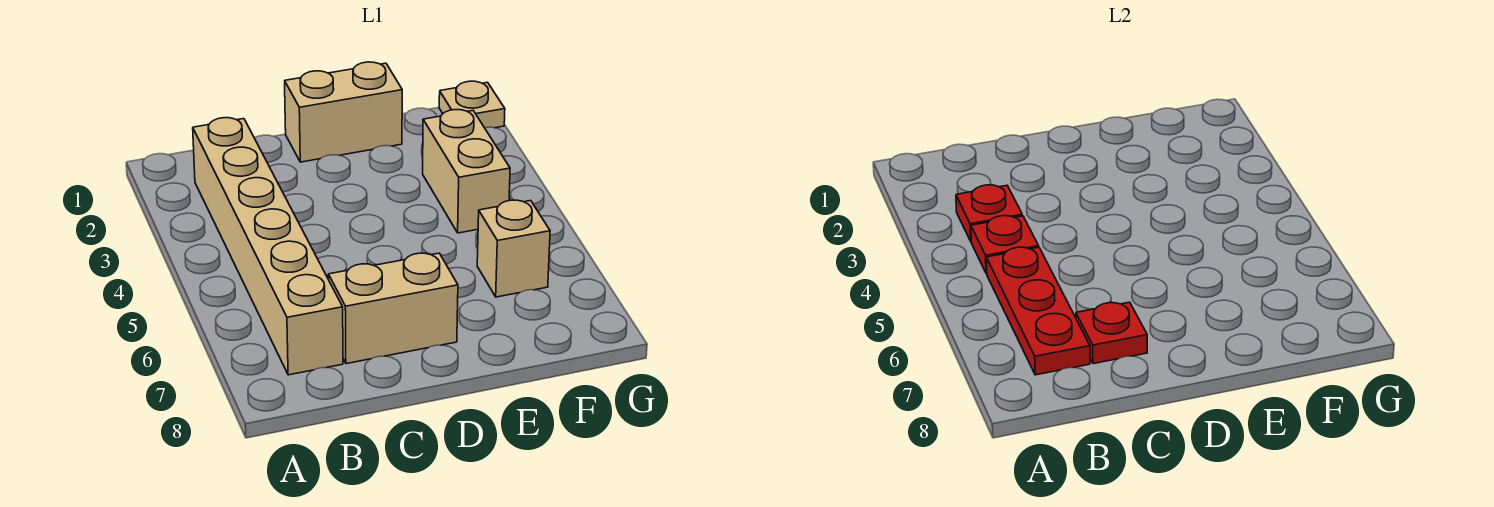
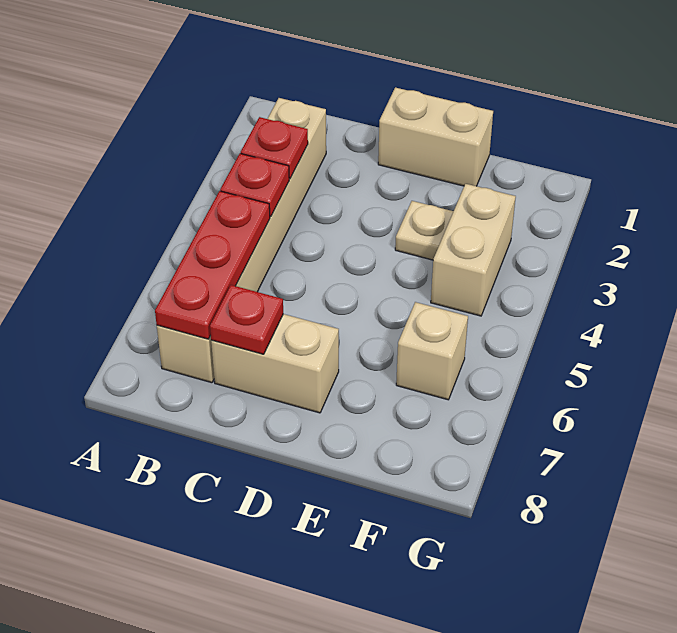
tan 1x1 plate [439,81,505,128] -> tan 1x1 plate moved to [395,201,453,260]

